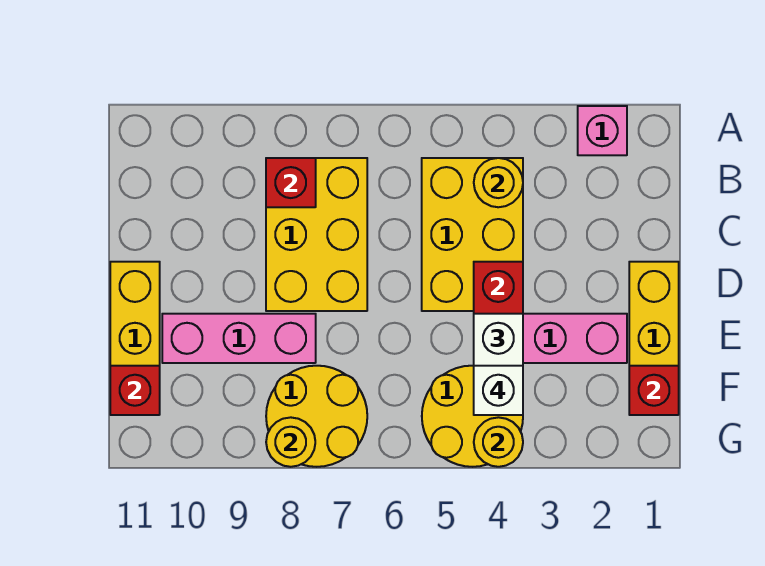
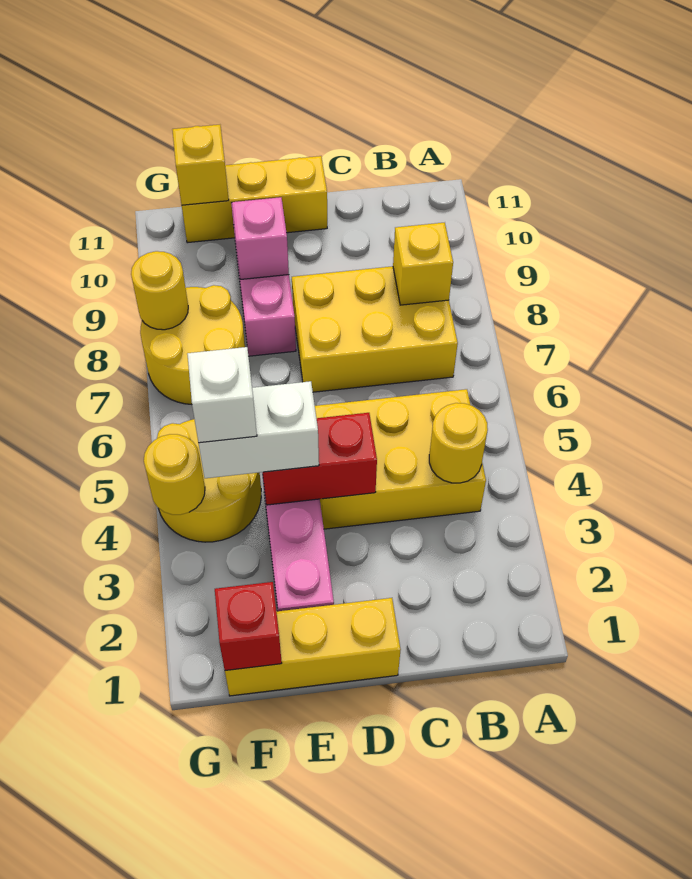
pink 1x1 brick [578,106,627,155] -> pink 1x1 brick moved to [232,197,289,280]
red 1x1 brick [266,158,316,207] -> yellow 1x1 brick [393,223,453,305]
red 1x1 brick [110,366,160,415] -> yellow 1x1 brick [172,125,229,205]

